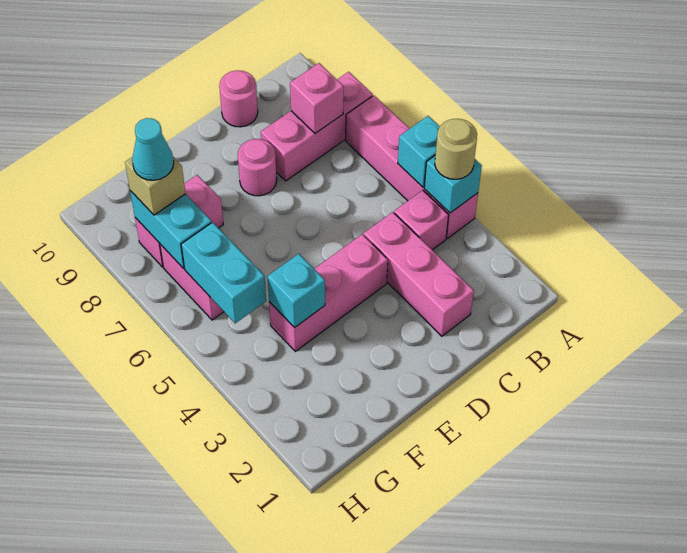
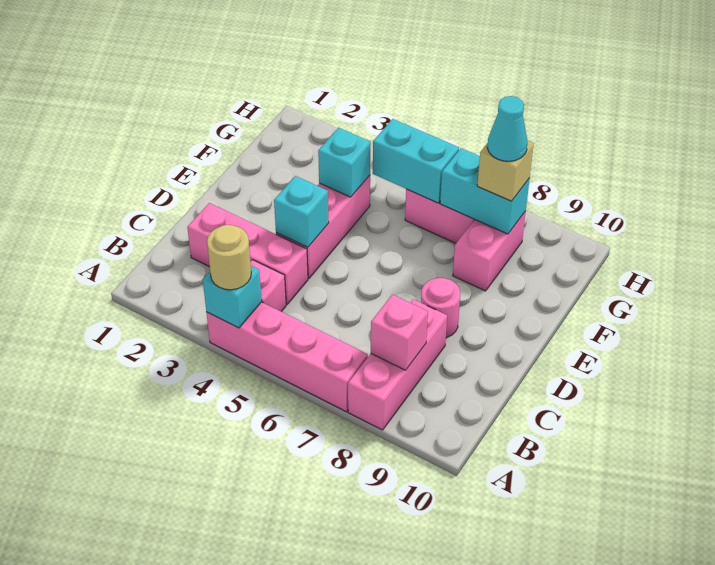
cyan 1x1 brick [398,116,440,187] -> cyan 1x1 brick moved to [274,176,329,247]
pink 1x1 round brick [219,70,258,127] -> none

